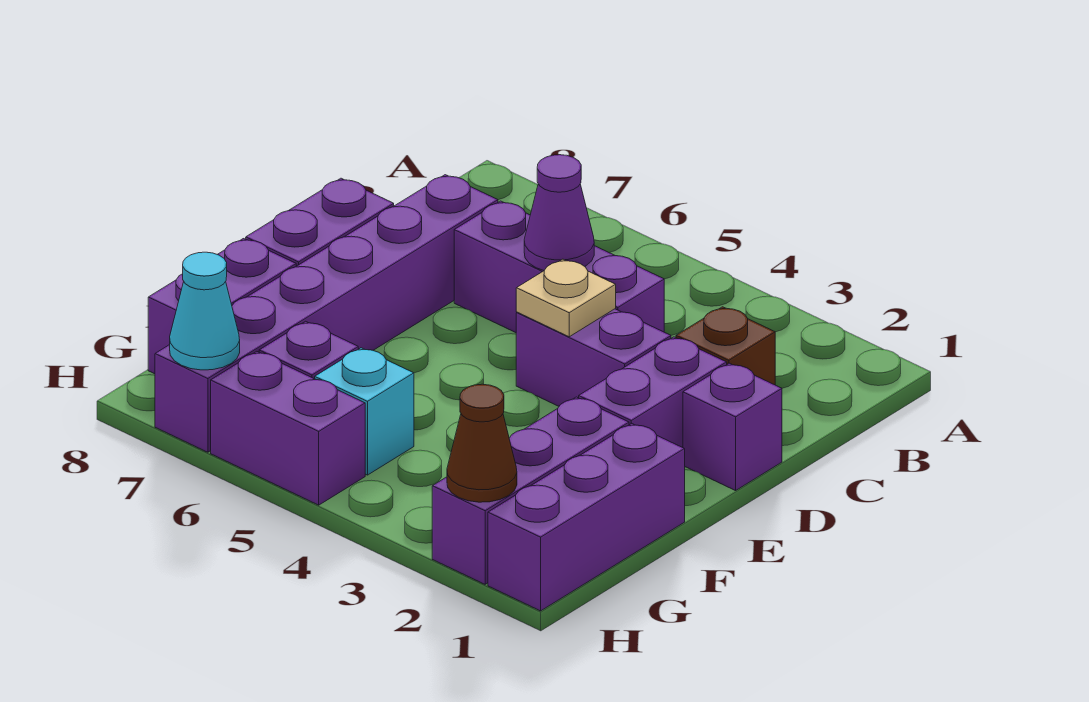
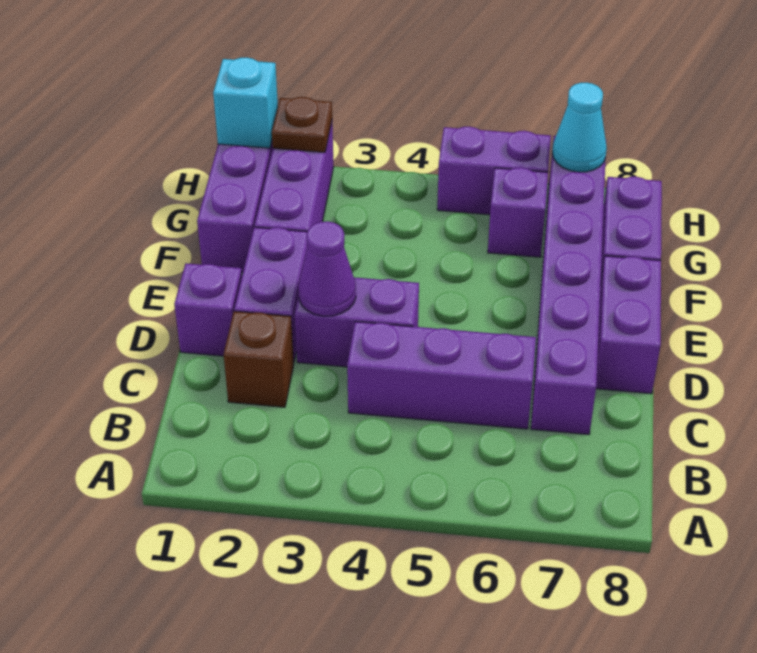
purple 1x1 cone [524,155,594,270] -> purple 1x1 cone moved to [298,221,356,316]
tan 1x1 plate [516,259,616,337] -> none
cyan 1x1 brick [315,348,414,475] -> cyan 1x1 brick moved to [213,58,278,148]
brown 1x1 cone [447,384,517,502] -> brown 1x1 plate [272,97,332,152]

